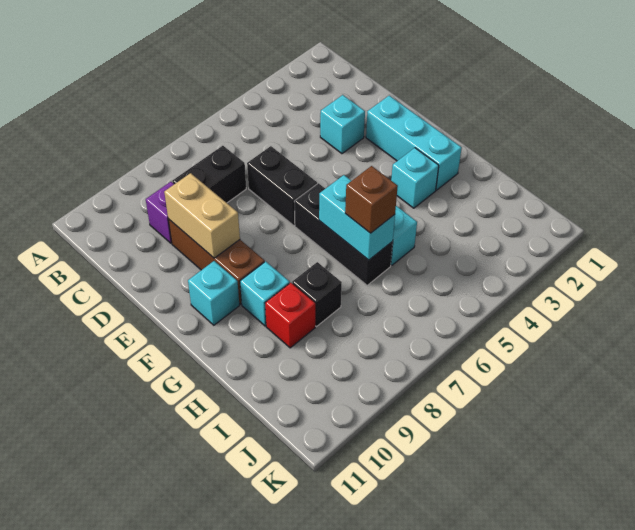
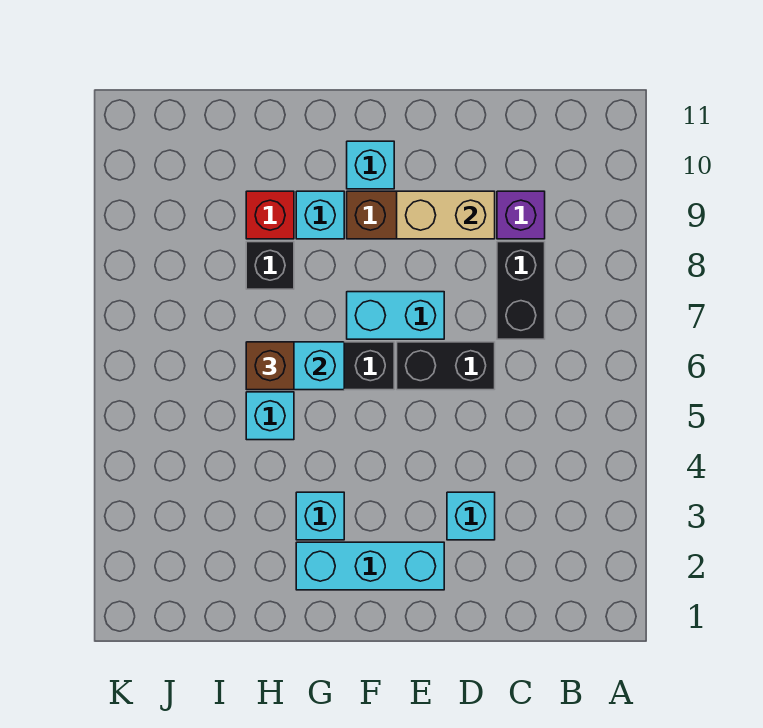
none -> cyan 1x2 brick [347,292,444,339]

